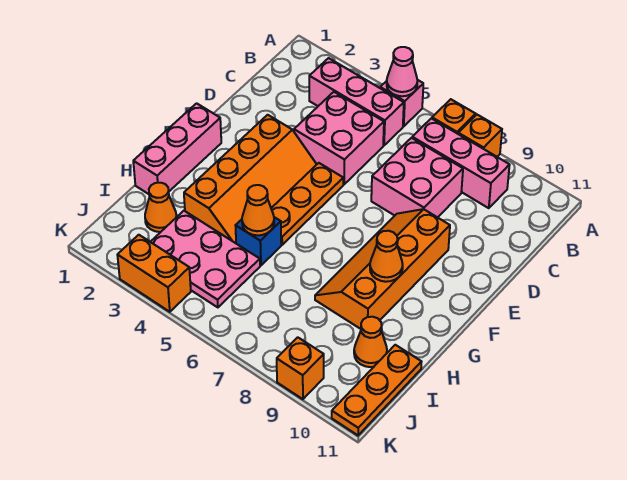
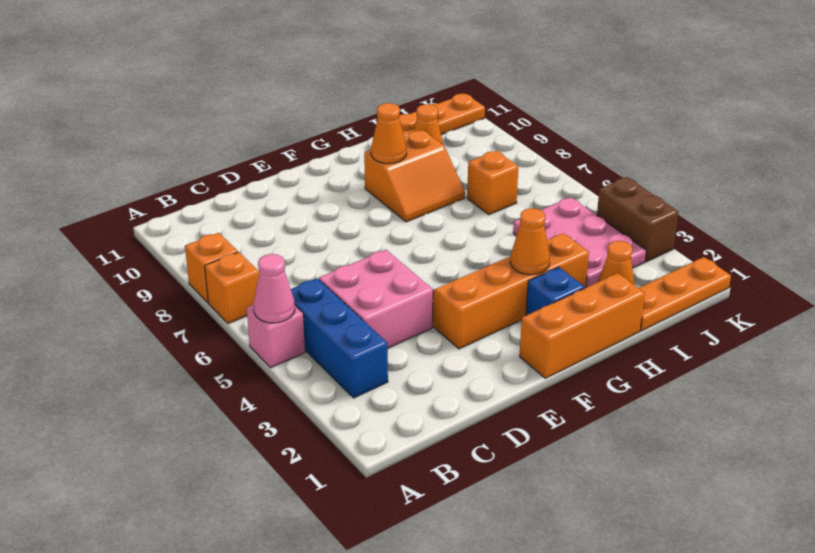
pink 1x3 brick [309,58,404,145] -> blue 1x3 brick [291,278,388,398]
pink 1x3 brick [412,118,510,208] -> none
pink 2x2 brick [371,138,463,217] -> none
orange 1x3 plate [271,163,343,245] -> orange 1x3 plate moved to [639,257,731,331]
orange 2x4 slope [315,209,450,329] -> orange 2x2 slope [364,130,465,222]
pink 1x3 brick [133,103,221,194] -> orange 1x3 brick [520,273,645,378]
blue 1x1 brick [235,217,281,265] -> blue 1x1 brick moved to [526,267,585,315]
orange 1x1 cone [242,185,274,235] -> orange 1x1 cone moved to [510,208,550,275]
orange 1x2 brick [117,235,191,312] -> brown 1x2 brick [597,177,678,262]
orange 1x1 brick [277,337,324,399] -> orange 1x1 brick moved to [467,151,518,215]

